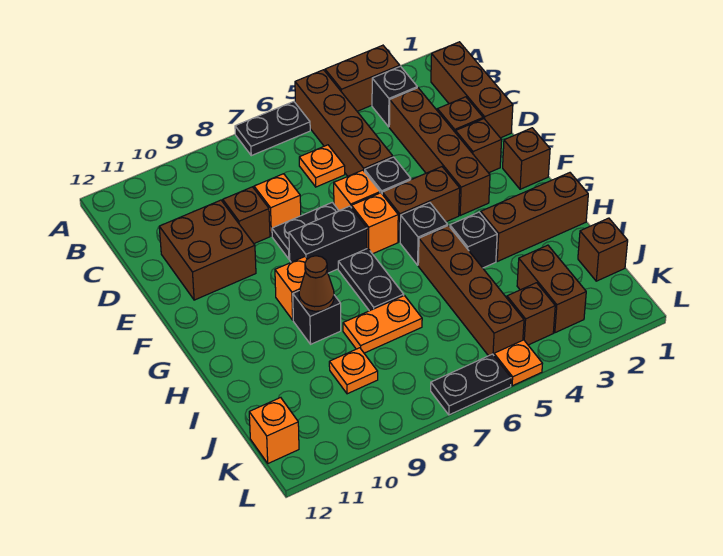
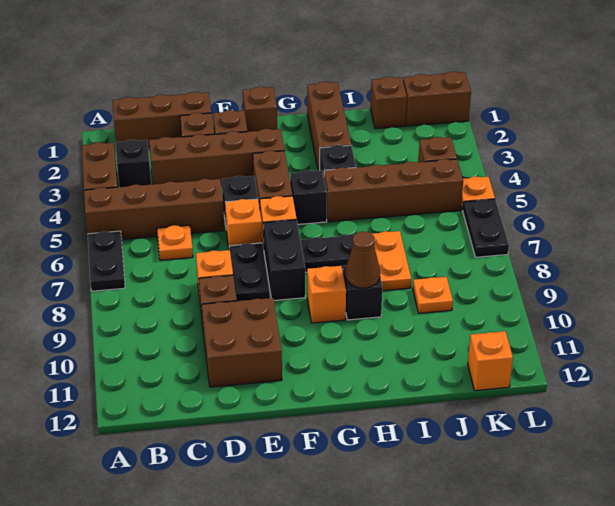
brown 1x2 brick [517,245,586,333] -> brown 1x2 brick moved to [403,72,471,126]

